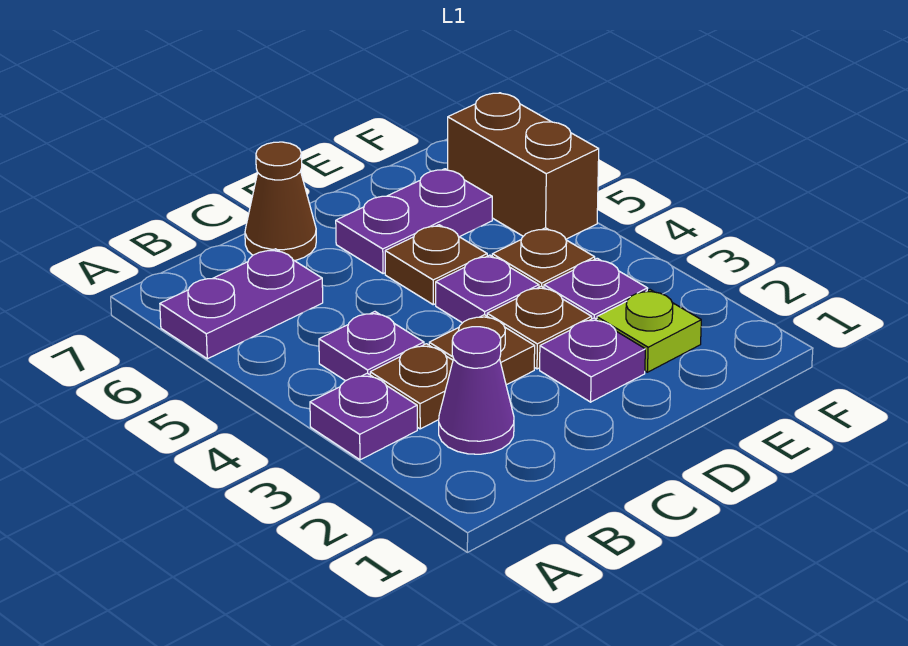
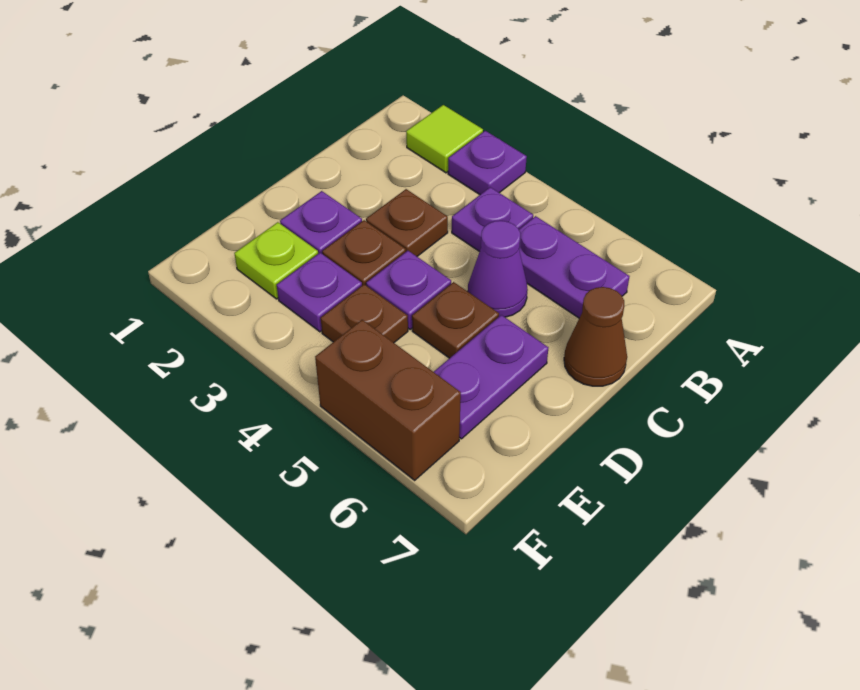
none -> lime 1x1 tile [406,105,483,173]
purple 1x2 plate [160,249,323,359] -> purple 1x2 plate turned to [519,216,629,318]
purple 1x1 cone [439,327,514,454] -> purple 1x1 cone moved to [468,221,528,317]
brown 1x1 plate [370,344,453,429] -> none

